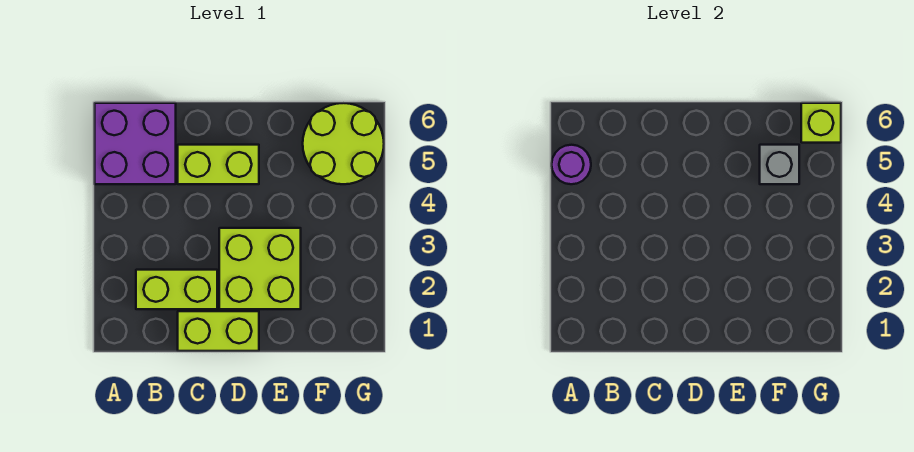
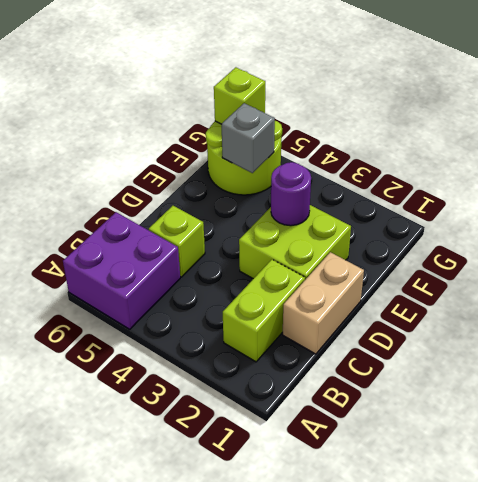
purple 1x1 round brick [552,145,591,184] -> purple 1x1 round brick moved to [271,162,311,226]
lime 1x2 brick [178,311,259,351] -> tan 1x2 brick [283,252,364,354]
lime 1x2 brick [178,145,259,184] -> lime 1x1 brick [149,206,205,277]

